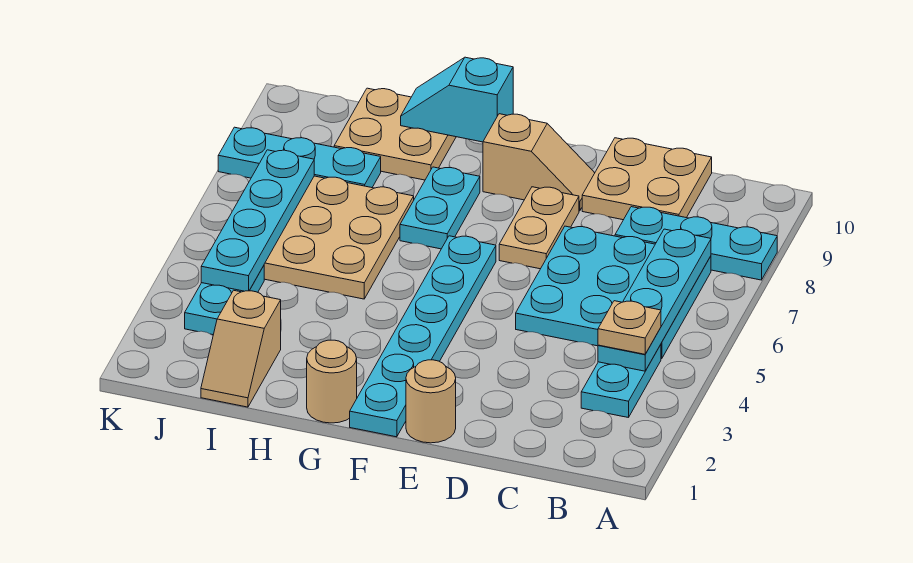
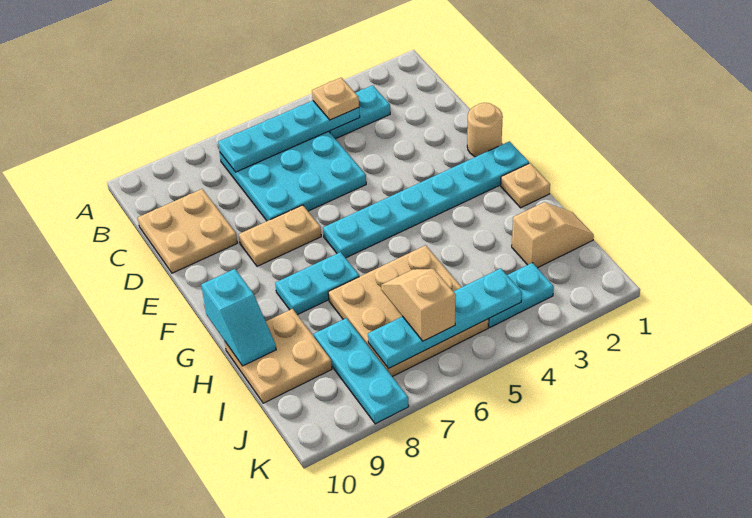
cyan 1x3 plate [615,207,777,280] -> none
tan 1x2 slope [483,114,595,211] -> tan 1x2 slope moved to [381,269,456,341]
tan 1x1 round brick [307,340,357,423] -> tan 1x1 plate [501,163,550,208]

